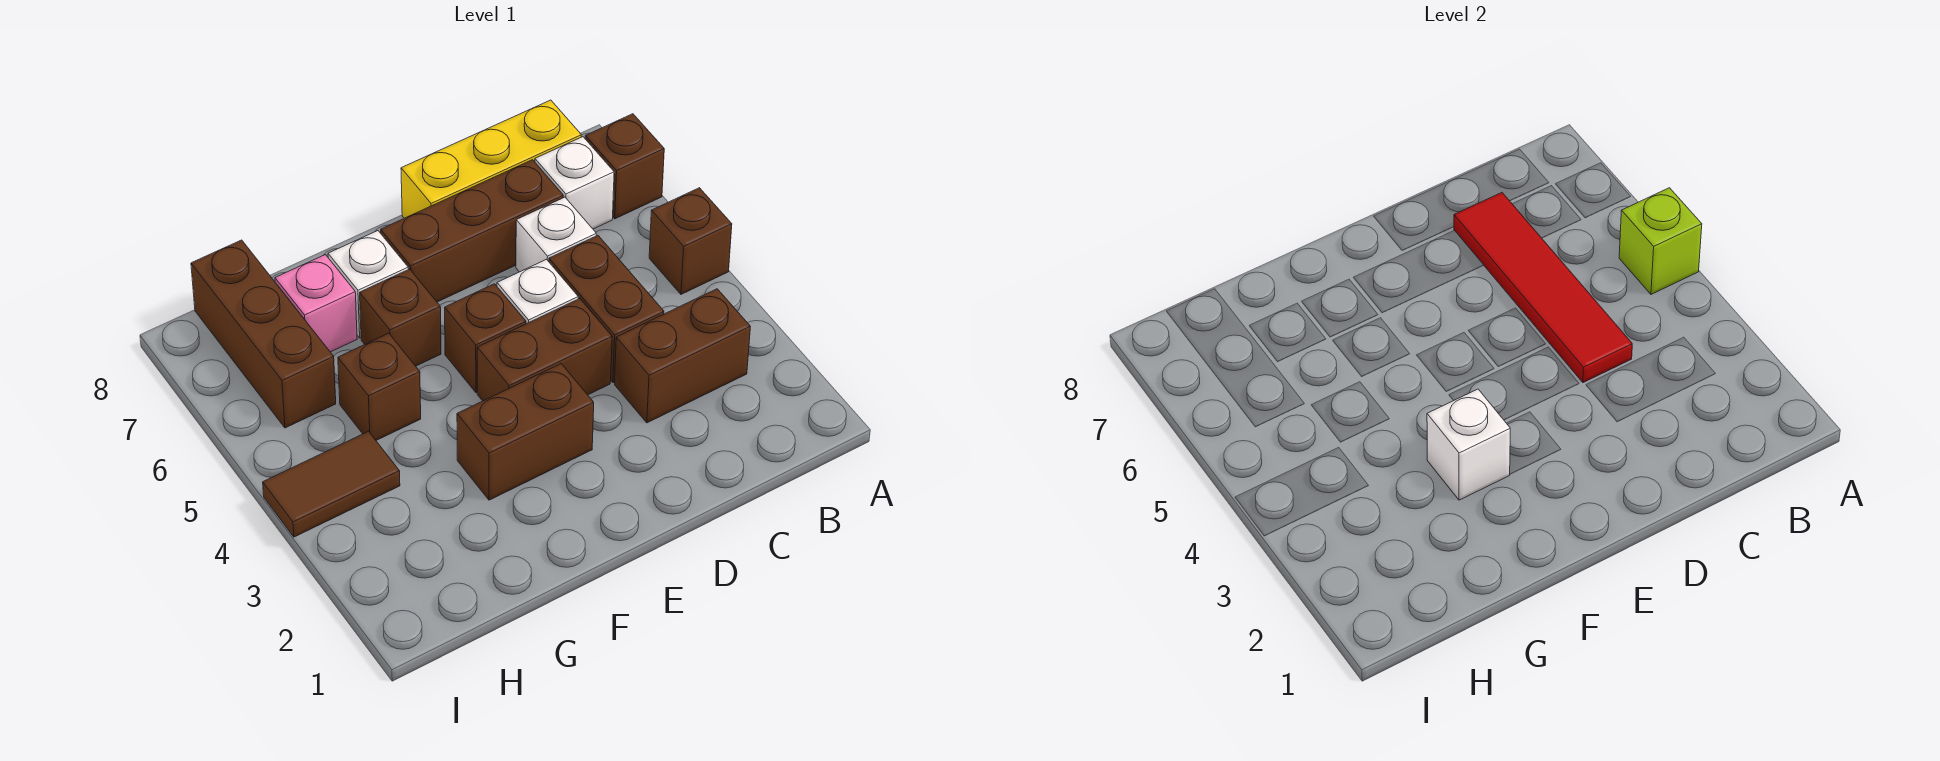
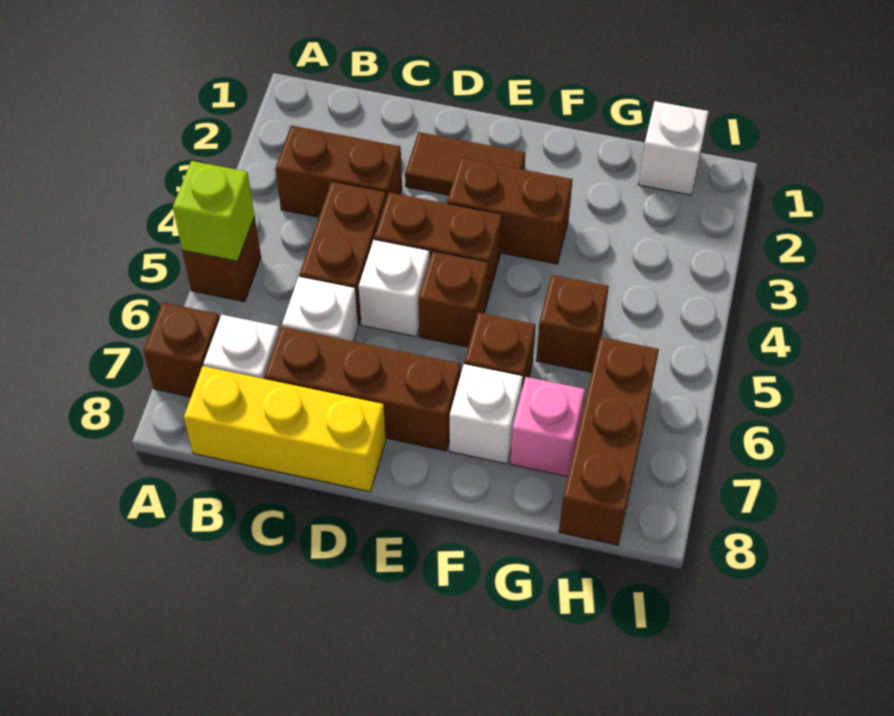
red 1x4 tile [1454,193,1632,383] -> none
white 1x1 brick [1427,389,1510,500] -> white 1x1 brick moved to [638,101,709,195]
brown 1x2 tile [263,431,400,537] -> brown 1x2 tile moved to [405,132,525,195]

